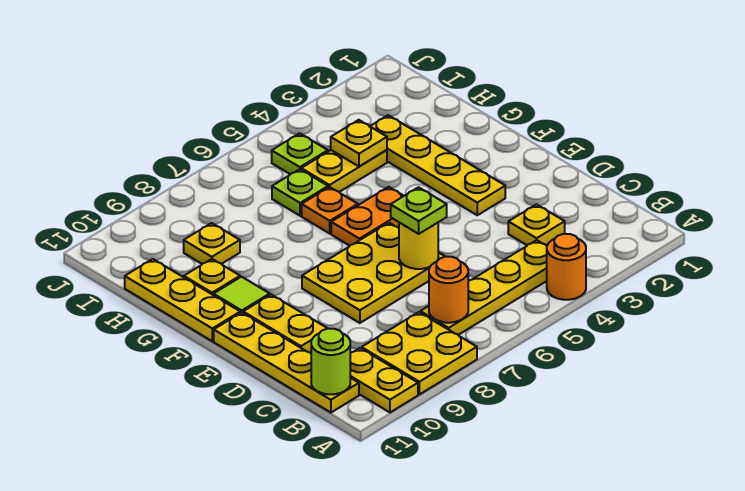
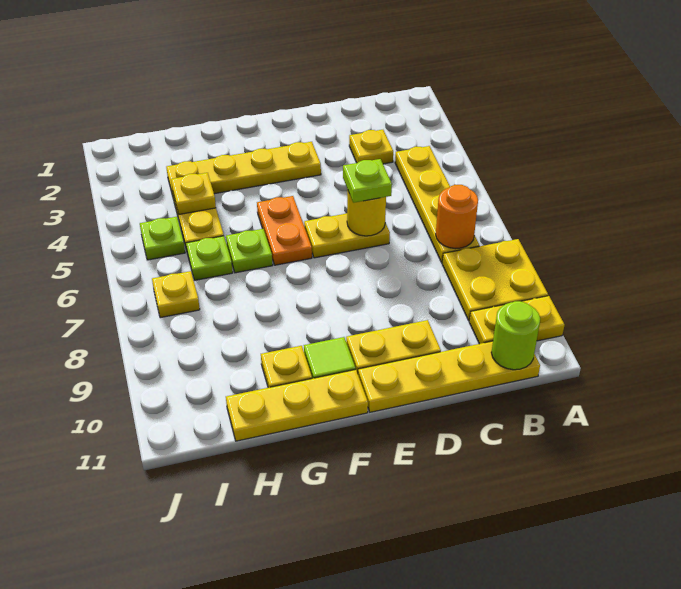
orange 1x1 round brick [547,234,586,300] -> none
yellow 2x3 plate [302,223,445,323] -> yellow 1x2 plate [304,213,390,258]
orange 1x1 plate [302,187,358,233] -> lime 1x1 plate [226,229,273,273]
yellow 1x1 plate [184,223,240,264] -> yellow 1x1 plate moved to [152,271,200,318]

